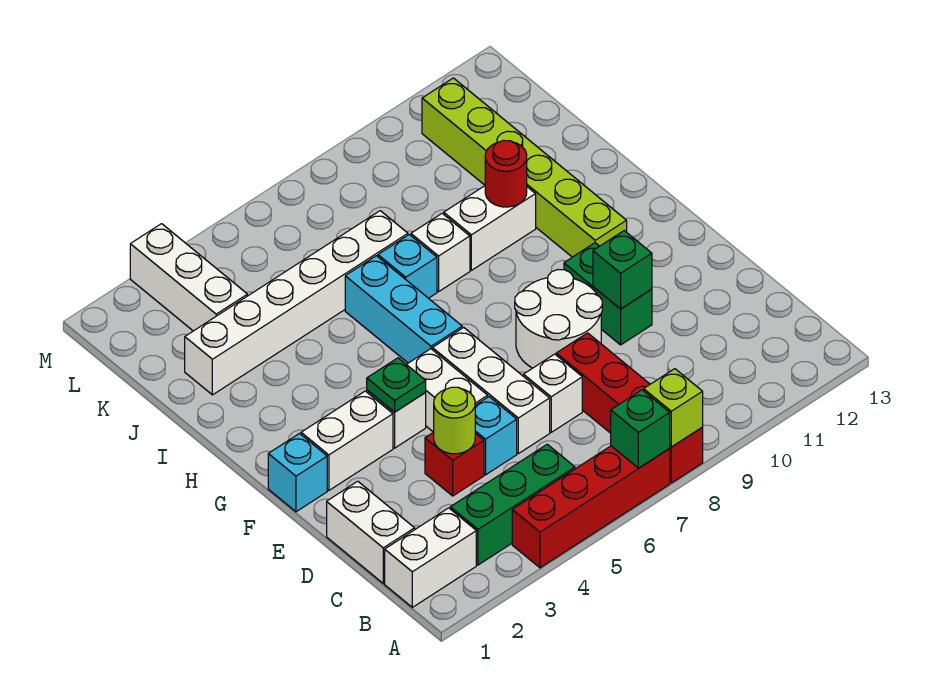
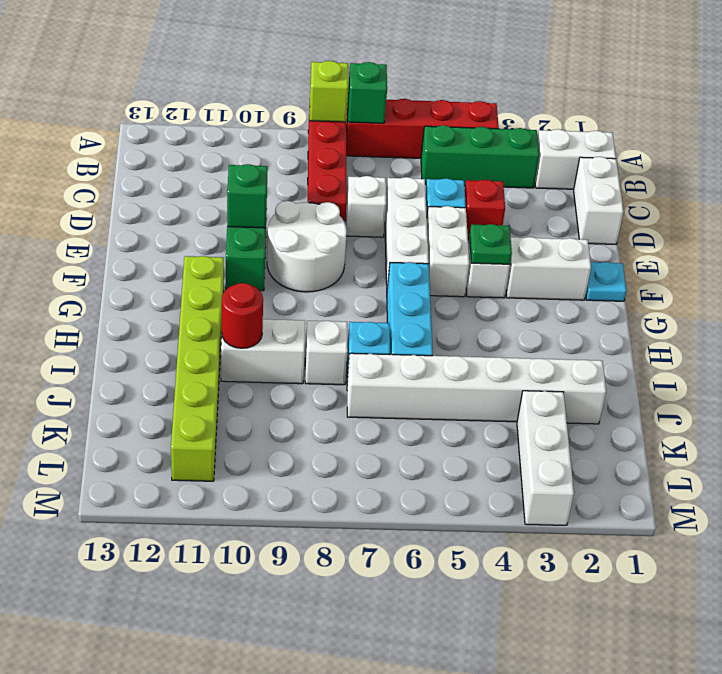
lime 1x1 round brick [434,387,475,454] -> none
cyan 1x1 brick [268,434,327,512] -> cyan 1x1 plate [586,262,627,301]

